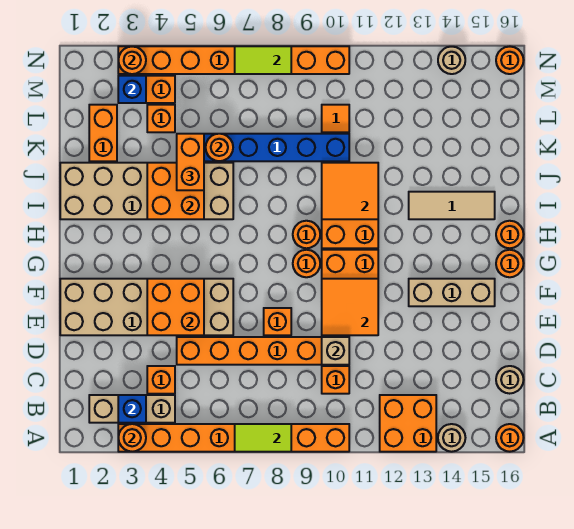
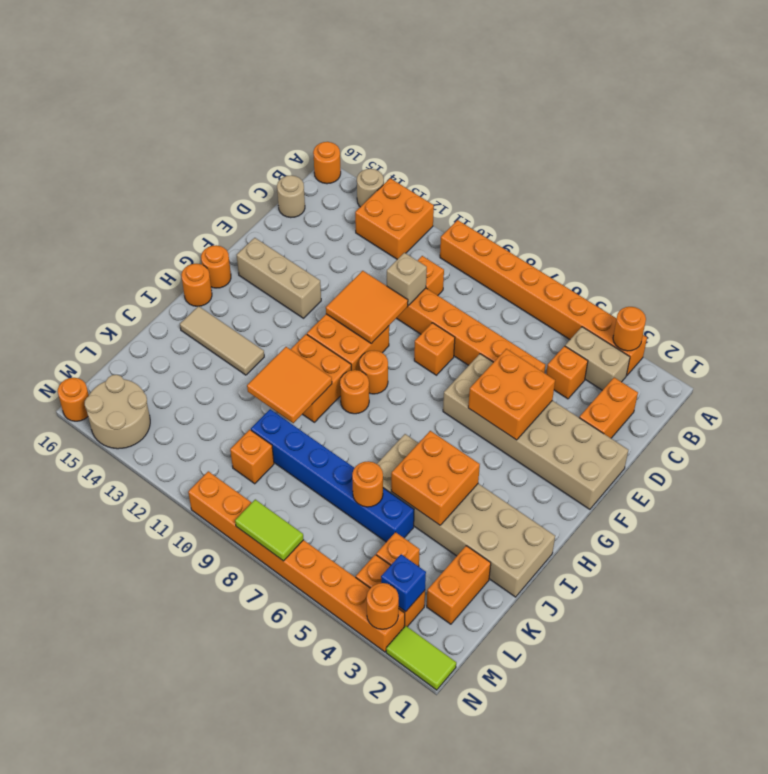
lime 1x2 tile [235,424,291,452] -> lime 1x2 tile moved to [386,626,456,690]
tan 1x3 brick [89,395,175,423] -> tan 1x2 brick [565,327,630,390]
blue 1x1 brick [118,395,146,423] -> none
orange 1x2 brick [177,134,204,190] -> orange 1x2 brick moved to [579,378,638,438]
orange 1x1 tile [322,105,349,132] -> orange 1x1 brick [230,430,274,484]
tan 1x1 round brick [438,47,465,74] -> tan 2x2 round brick [85,375,150,449]

